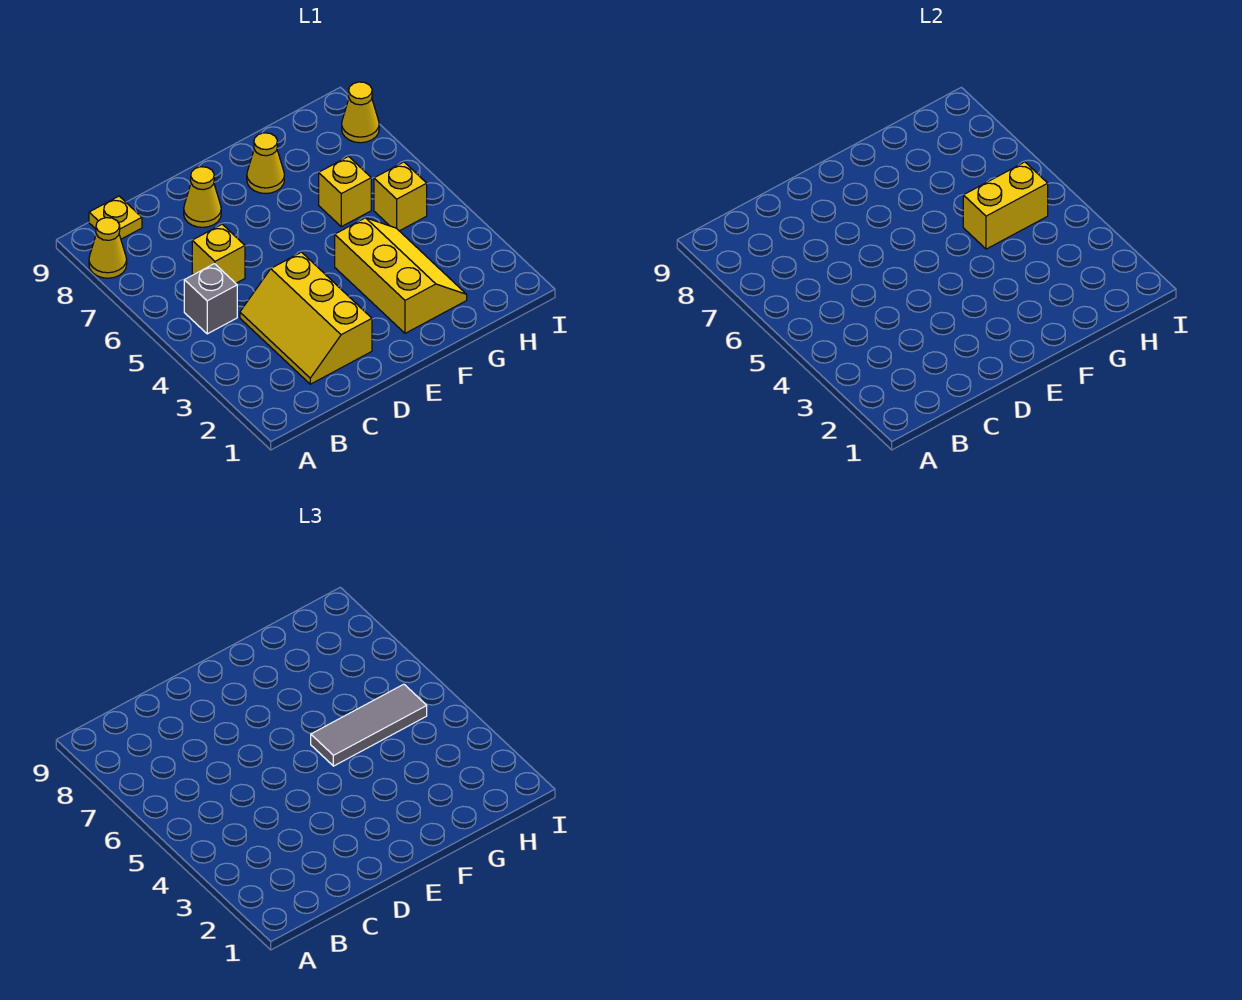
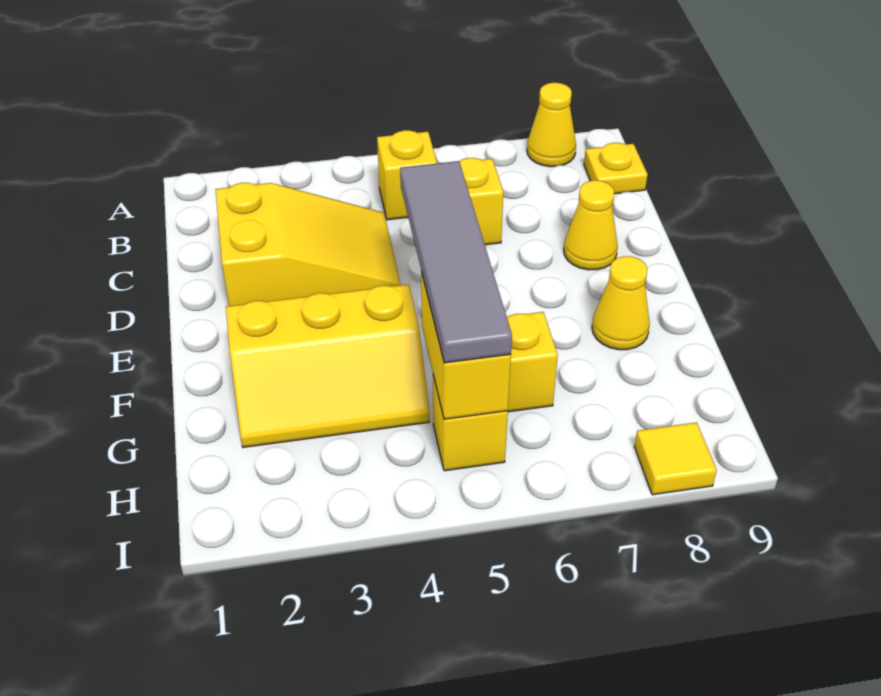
grey 1x1 brick [184,264,237,334] -> yellow 1x1 brick [377,130,437,220]
yellow 2x3 slope [240,252,372,384] -> yellow 2x3 slope turned to [215,183,400,306]
grey 1x3 tile [311,684,427,766] -> grey 1x4 tile [400,161,512,363]
yellow 1x1 cone [342,82,379,143] -> yellow 1x1 tile [634,422,717,495]

